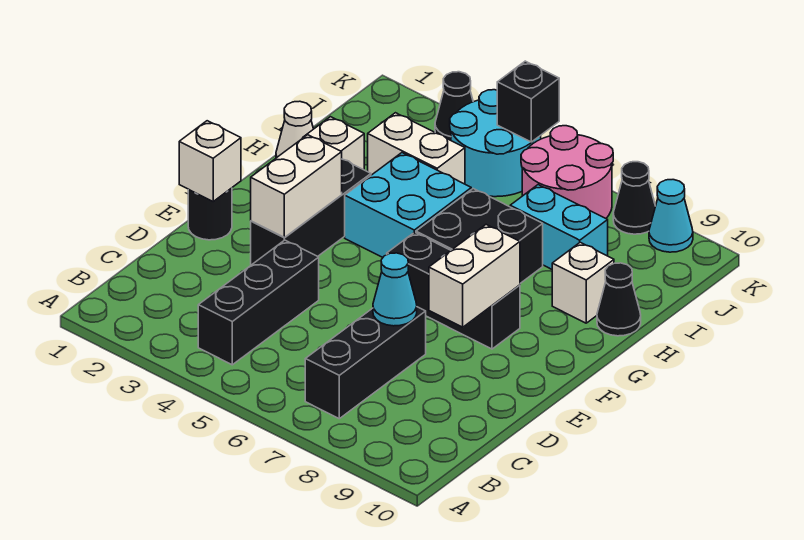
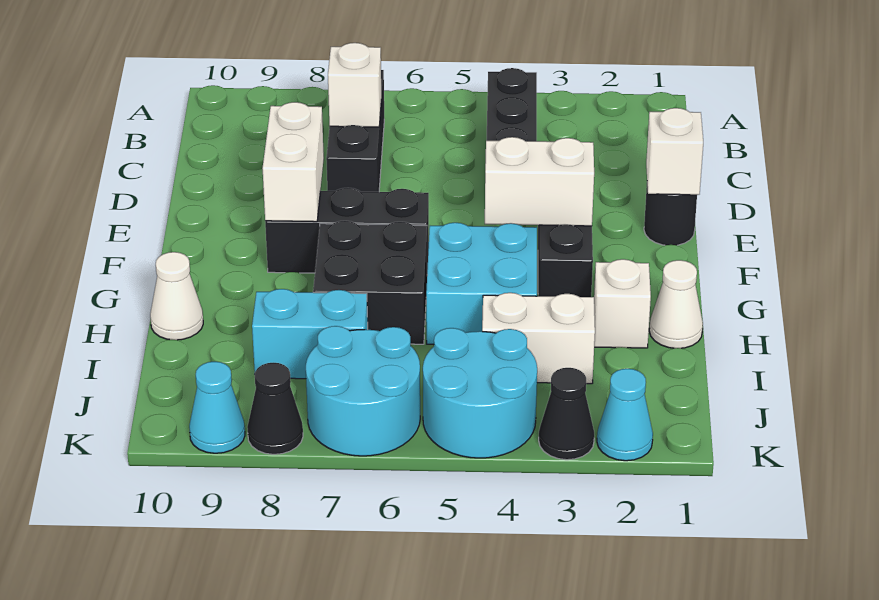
cyan 1x1 cone [373,253,417,326] -> cyan 1x1 cone moved to [597,369,653,461]
white 1x2 brick [251,135,342,237] -> white 1x2 brick turned to [485,137,594,226]
white 1x1 brick [552,242,614,323] -> white 1x1 brick moved to [328,43,381,127]
black 1x1 cone [597,263,641,336] -> white 1x1 cone [150,252,203,340]
pink 2x2 round brick [521,126,613,218] -> cyan 2x2 round brick [306,326,420,456]
black 1x1 brick [497,61,559,142] -> none

